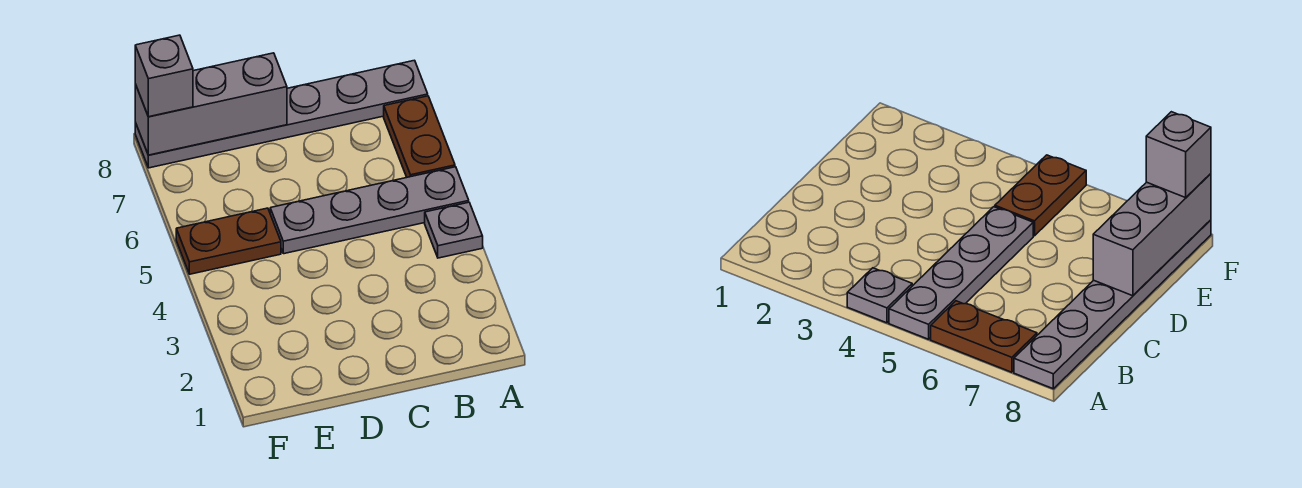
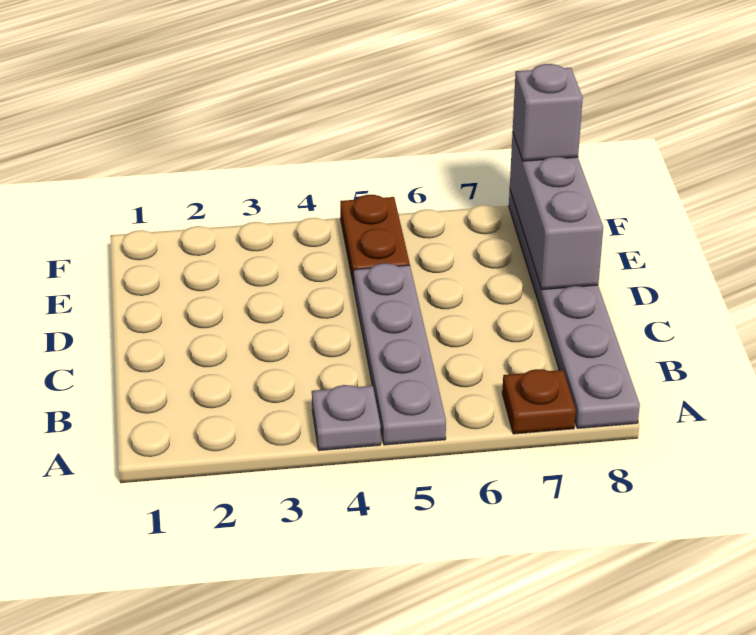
brown 1x2 plate [384,96,455,177] -> brown 1x1 plate [502,369,576,434]

